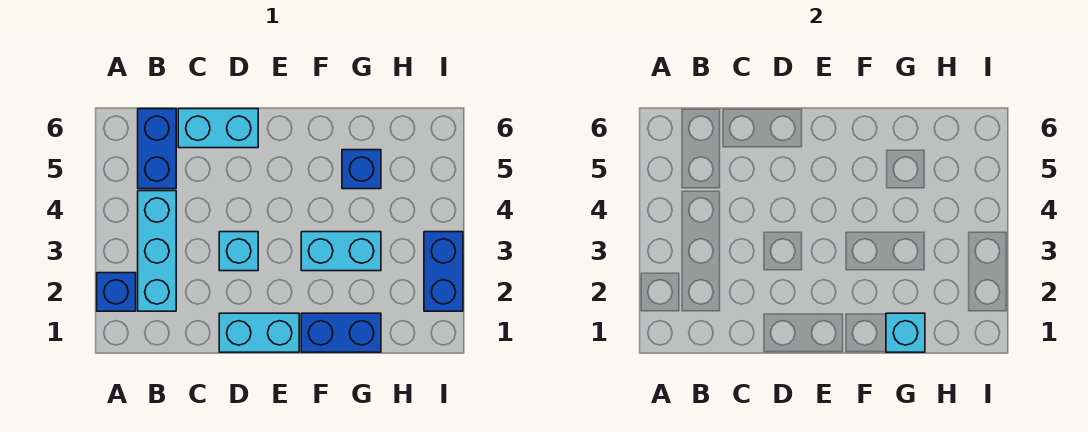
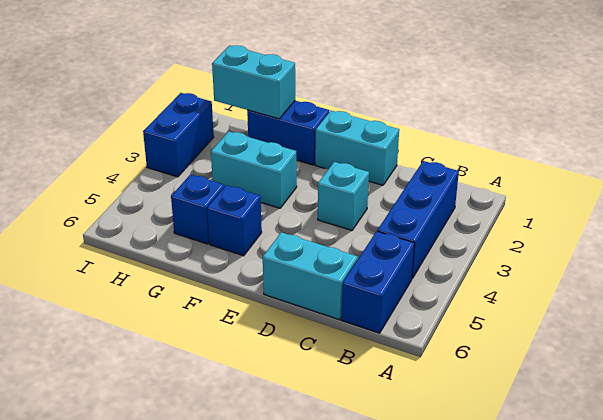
blue 1x1 brick [97,273,136,311] -> blue 1x1 brick moved to [207,185,262,256]
cyan 1x3 brick [138,191,176,311] -> blue 1x3 brick [377,161,459,279]
cyan 1x1 brick [886,313,925,352] -> cyan 1x2 brick [212,45,295,119]

